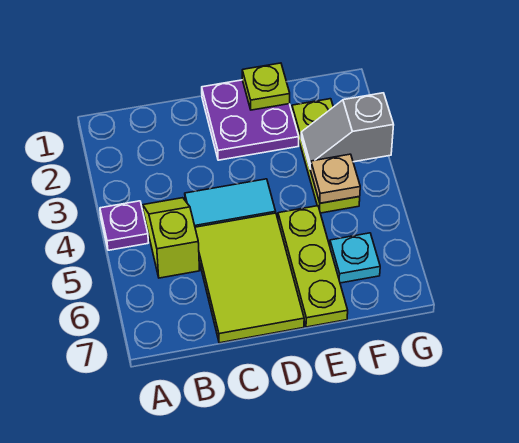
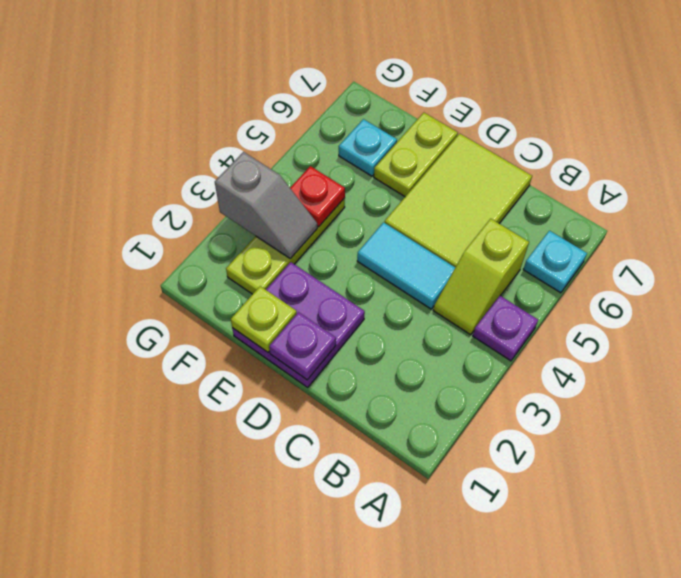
none -> cyan 1x1 plate [523,231,587,293]
none -> purple 1x1 plate [269,312,336,380]
lime 1x3 plate [278,206,348,327] -> lime 1x2 plate [374,113,458,197]
tan 1x1 plate [311,154,360,203] -> red 1x1 plate [290,166,345,227]

